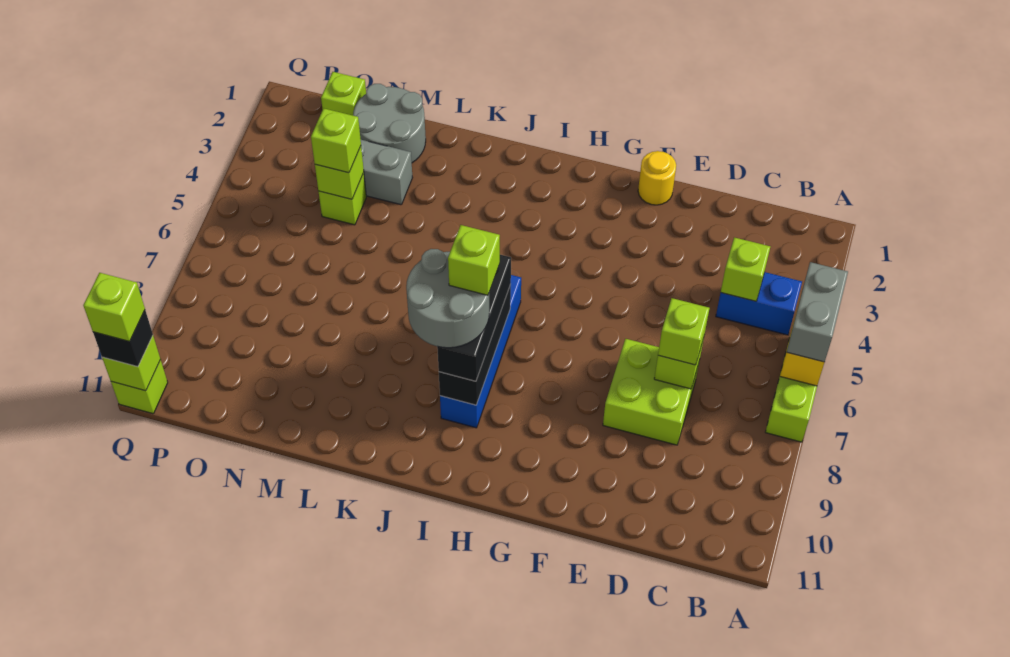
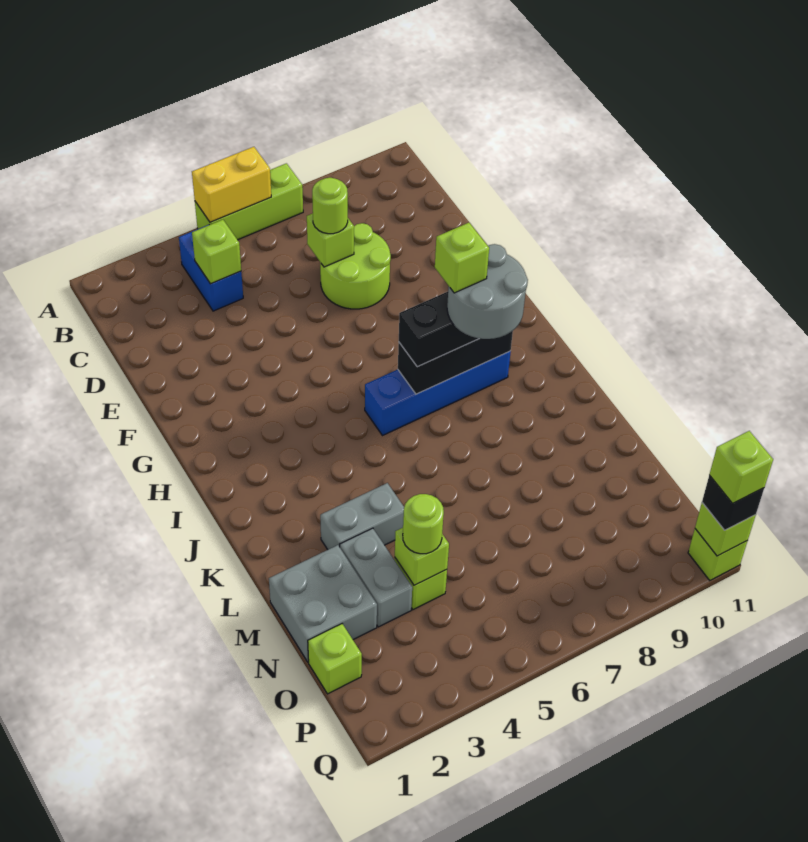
grey 1x2 brick [787,262,848,362] -> grey 1x2 brick moved to [320,483,404,550]
lime 2x2 brick [603,339,699,445] -> lime 2x2 round brick [320,223,391,309]
lime 1x1 brick [658,298,709,365] -> lime 1x1 round brick [312,178,348,234]
yellow 1x1 round brick [638,151,676,205] -> none
grey 2x2 round brick [353,84,426,163] -> grey 2x2 brick [269,545,377,662]
lime 1x1 brick [311,108,361,173] -> lime 1x1 round brick [403,494,444,554]

